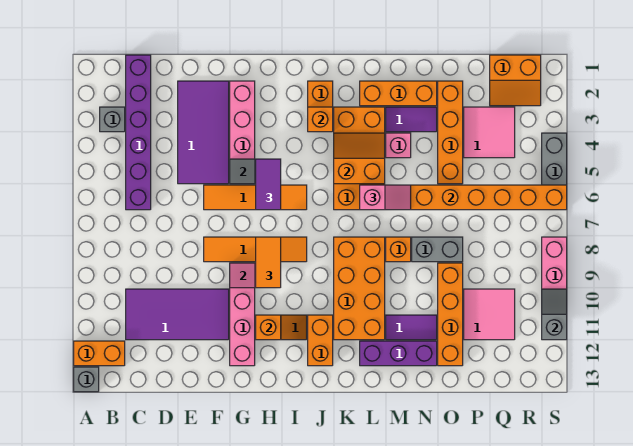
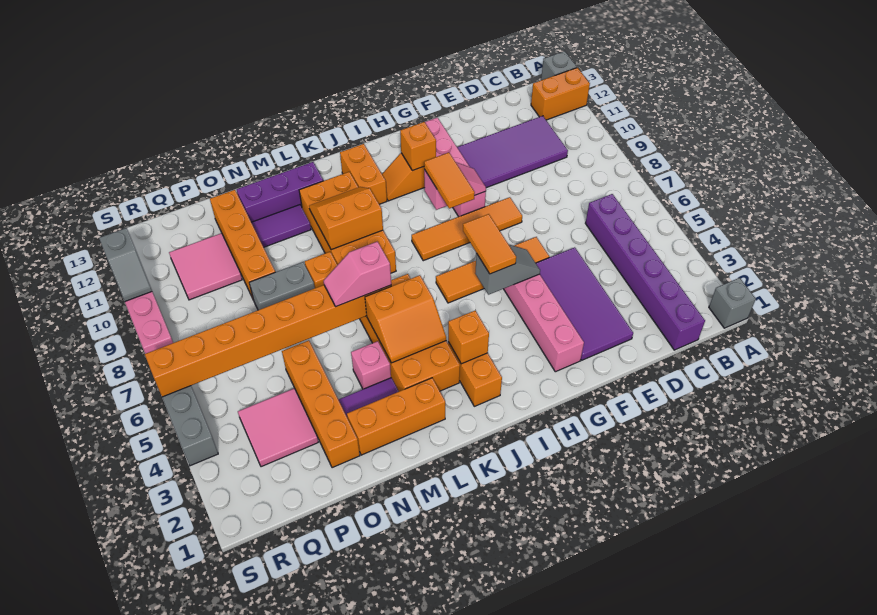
grey 1x1 brick [100,107,125,132] -> grey 1x1 brick moved to [709,278,756,328]
purple 1x2 tile [256,159,281,210] -> orange 1x2 tile [463,214,516,274]
orange 2x2 slope [490,55,541,106] -> orange 2x2 slope moved to [309,187,383,250]

